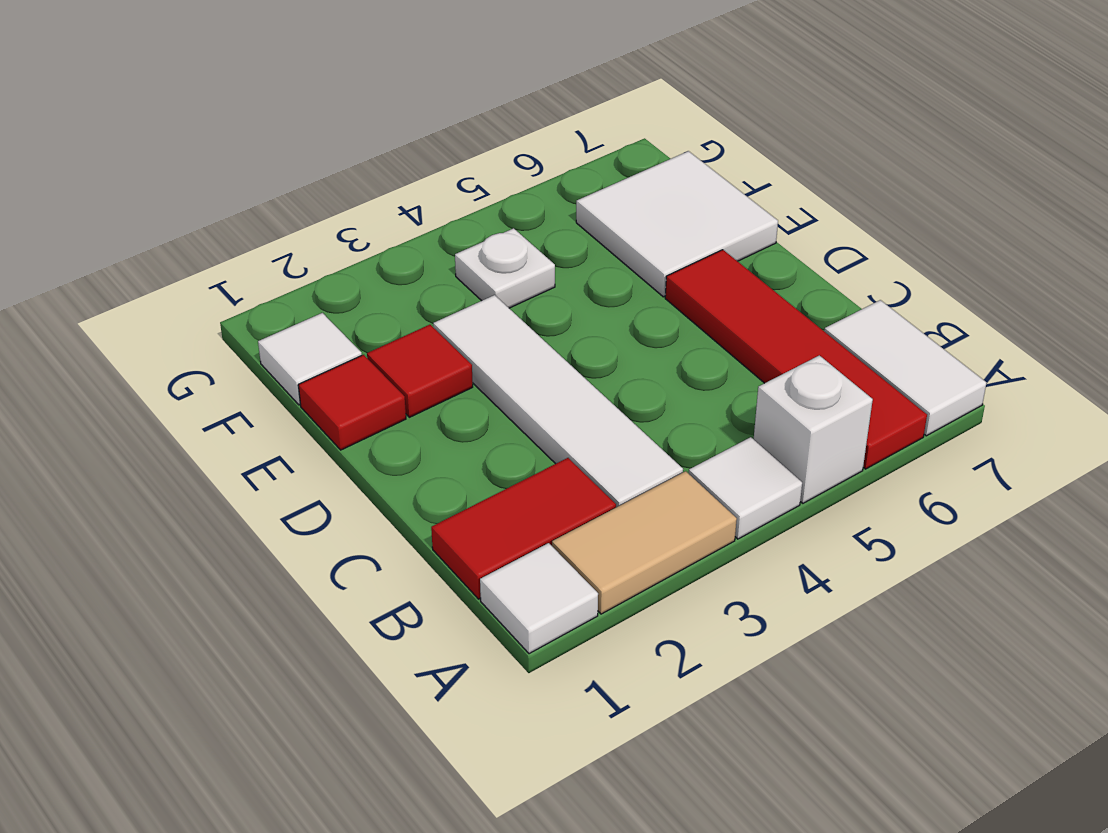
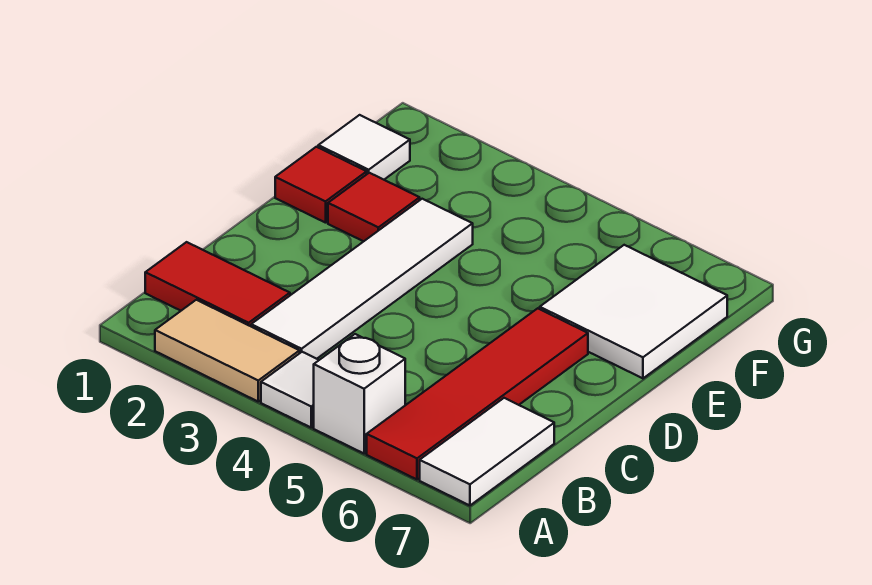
white 1x1 tile [480,543,598,654] -> none
white 1x1 plate [455,228,555,308] -> none

